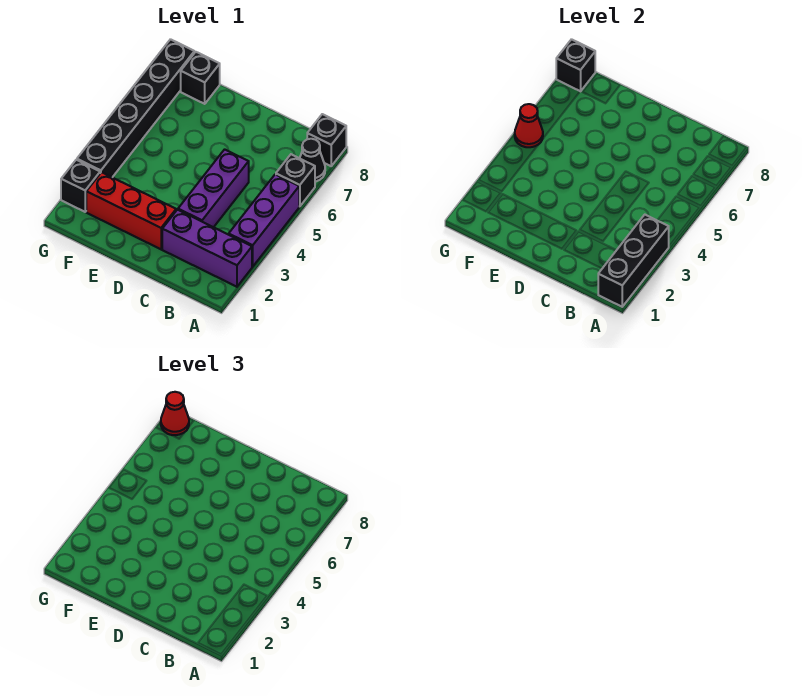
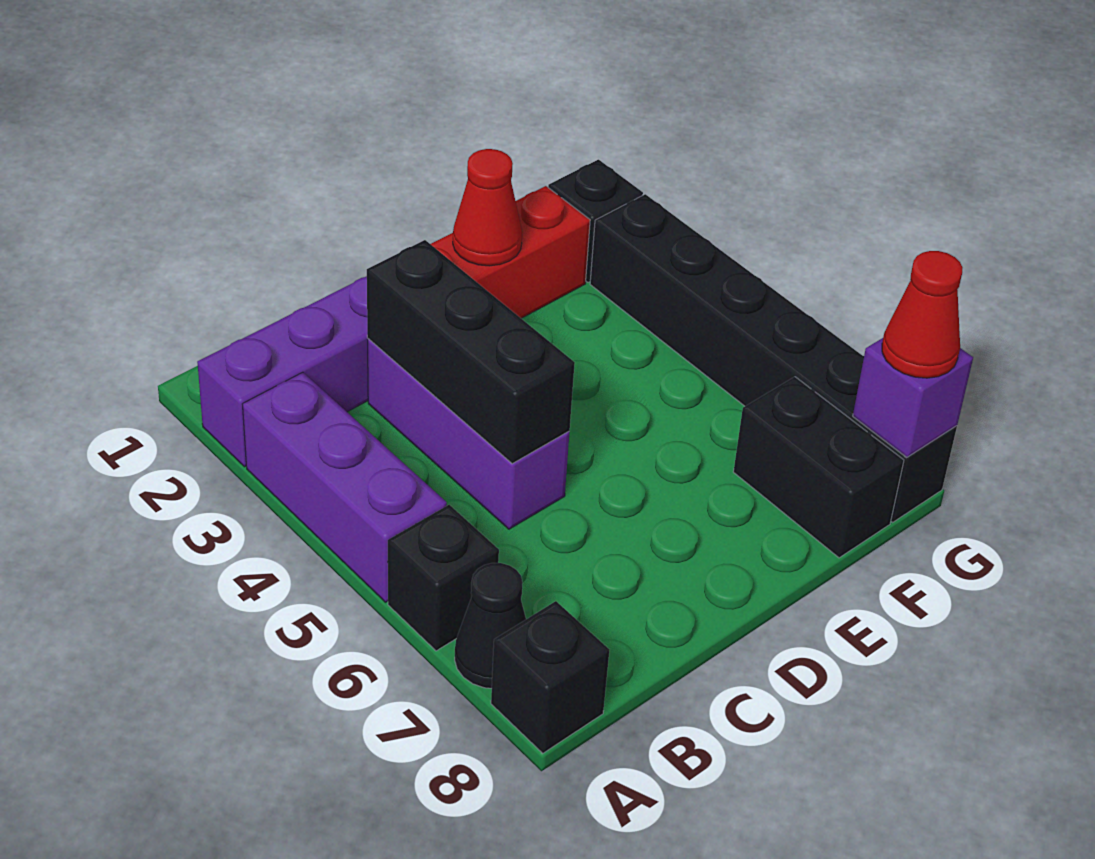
black 1x3 brick [598,215,669,307] -> black 1x3 brick moved to [367,240,575,464]
black 1x1 brick [181,52,220,104] -> black 1x2 brick [733,377,904,558]
red 1x1 cone [515,104,543,147] -> red 1x1 cone moved to [453,149,522,266]
black 1x1 brick [556,39,595,91] -> purple 1x1 brick [853,338,973,458]

